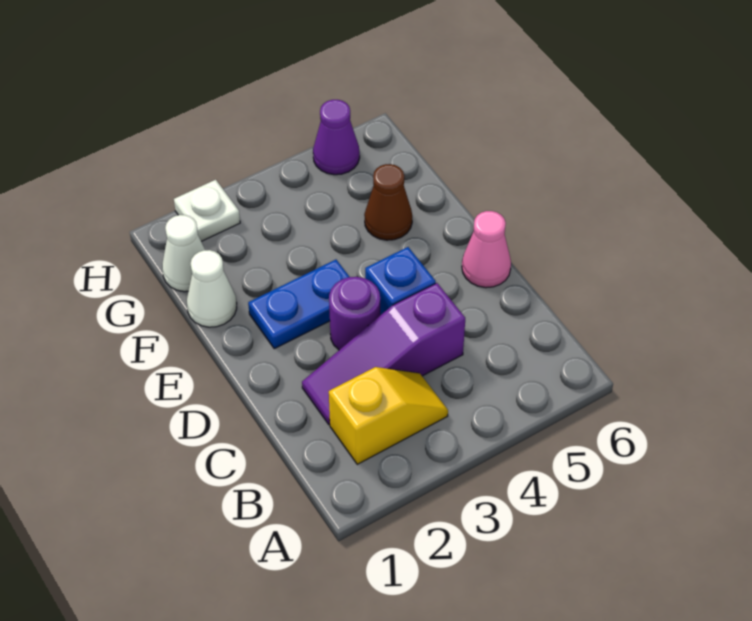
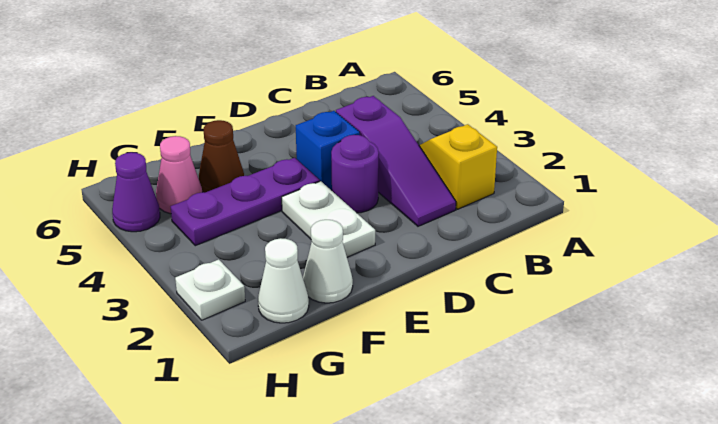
pink 1x1 cone [462,211,511,288] -> pink 1x1 cone moved to [156,136,202,214]
blue 1x2 plate [248,260,349,349] -> white 1x2 plate [282,181,375,257]
none -> purple 1x3 plate [171,158,320,246]

